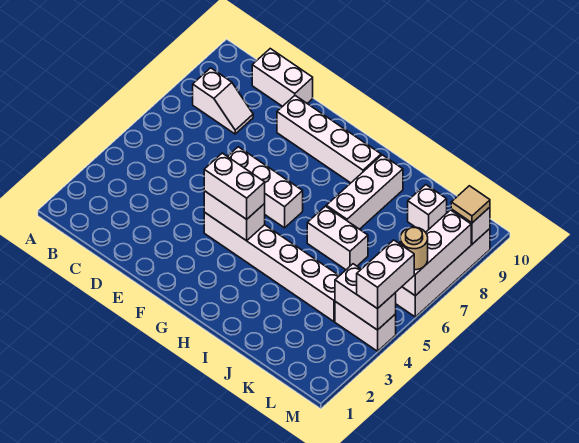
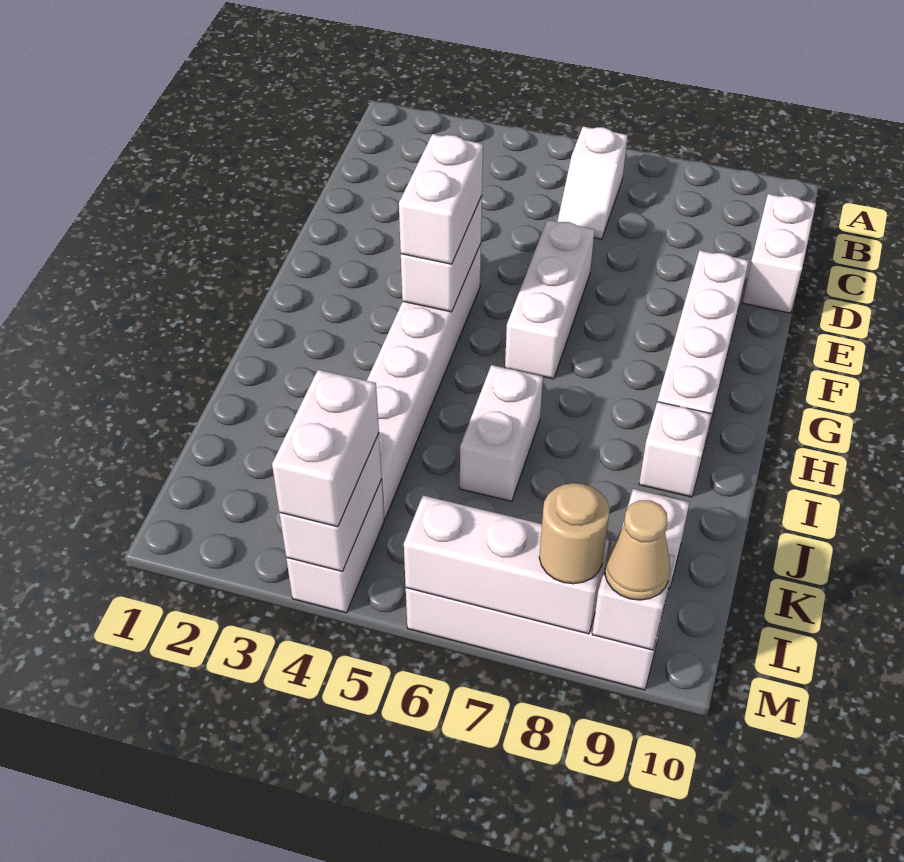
white 1x2 slope [193,68,253,134] -> white 1x2 slope moved to [557,126,628,239]
white 1x3 brick [326,155,403,229] -> white 1x1 brick [639,402,711,497]
white 1x2 brick [357,240,414,309] -> white 1x2 brick turned to [272,370,379,527]
tan 1x1 round brick [400,227,428,270] -> tan 1x1 round brick moved to [539,483,610,584]
tan 1x1 tile [451,186,490,223] -> tan 1x1 cone [605,500,670,600]

